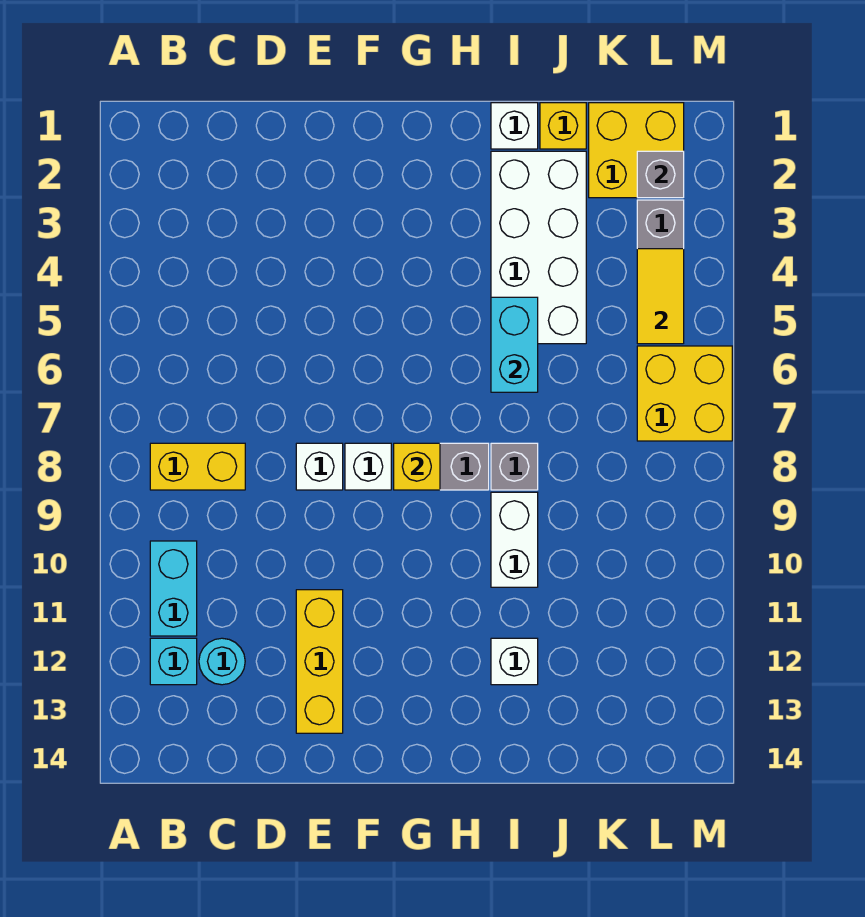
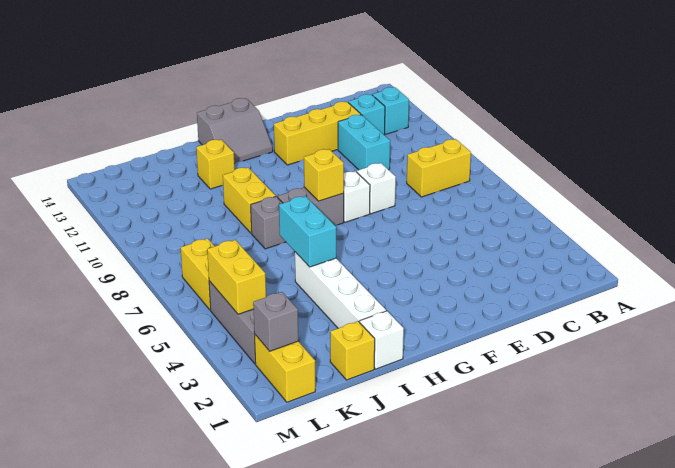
cyan 1x2 brick [150,541,197,636] -> cyan 1x2 brick moved to [338,115,390,170]
cyan 1x1 round brick [199,638,245,685] -> cyan 1x1 brick [348,94,385,135]
yellow 1x3 brick [296,590,343,733] -> yellow 1x3 brick turned to [274,102,361,165]
none -> grey 2x2 slope [197,98,273,164]
white 2x4 brick [491,151,586,344] -> white 1x4 brick [295,252,386,328]
white 1x2 brick [491,492,538,587] -> yellow 1x2 brick [223,167,276,233]
white 1x1 brick [491,638,538,685] -> yellow 1x1 brick [196,140,235,189]
yellow 2x2 brick [589,103,684,198] -> yellow 1x2 brick [255,335,315,402]
yellow 1x2 tile [637,249,684,344] -> yellow 1x2 brick [207,240,266,314]
yellow 2x2 brick [637,346,732,441] -> yellow 1x2 brick [181,239,215,310]

